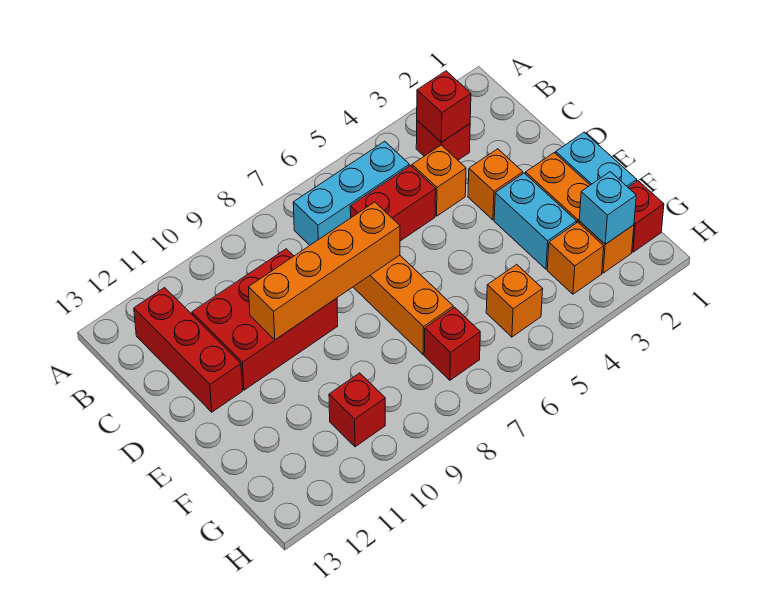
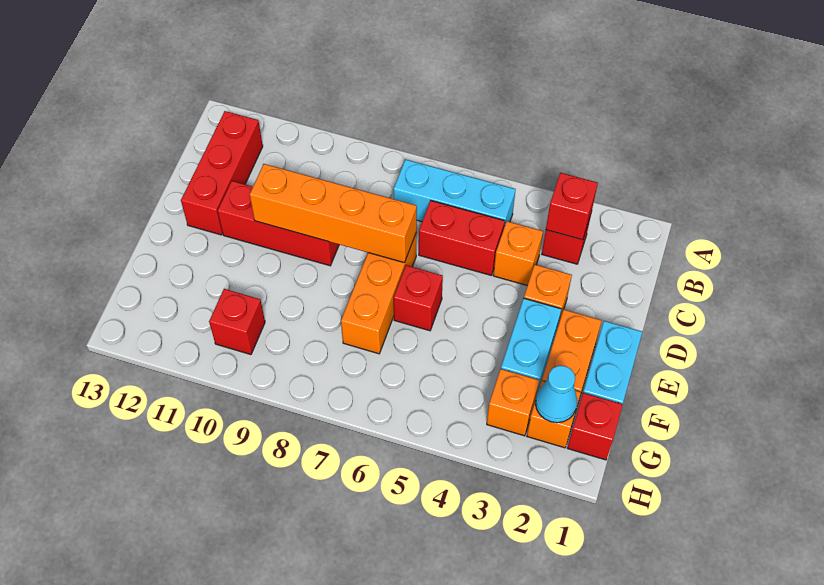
red 2x3 brick [192,249,338,390] -> red 1x3 brick [218,181,339,266]
cyan 1x1 brick [579,172,636,244] -> cyan 1x1 cone [535,366,577,423]
orange 1x1 brick [486,264,543,337] -> none
red 1x1 brick [424,307,480,380] -> red 1x1 brick moved to [394,265,443,331]

